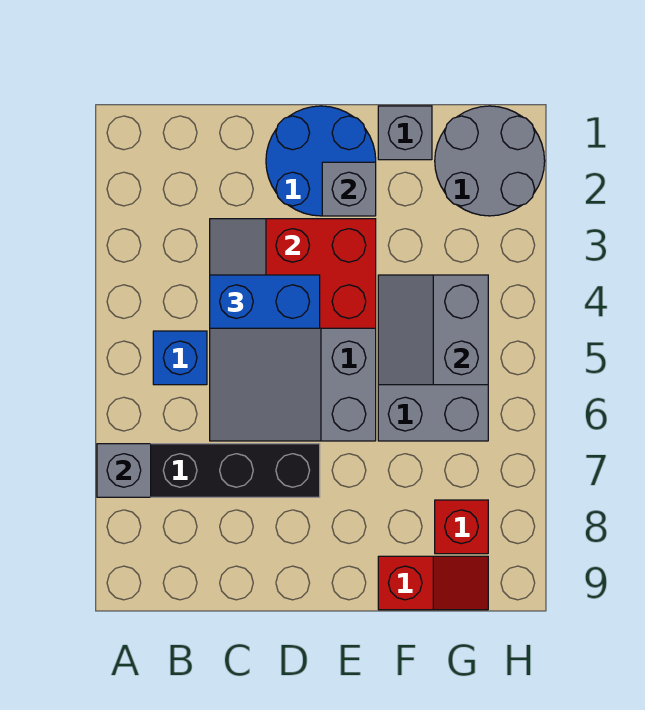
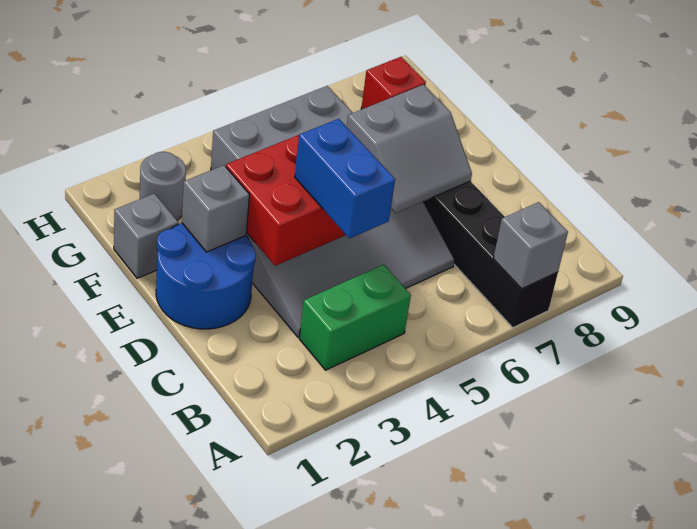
none -> green 1x2 brick [299,265,411,370]
blue 1x1 brick [153,331,207,385] -> none
grey 2x2 slope [378,275,488,385] -> grey 2x2 slope moved to [347,85,472,213]
red 1x2 slope [378,556,488,610] -> none
grey 2x2 round brick [435,106,545,216] -> grey 1x1 round brick [140,152,186,220]

